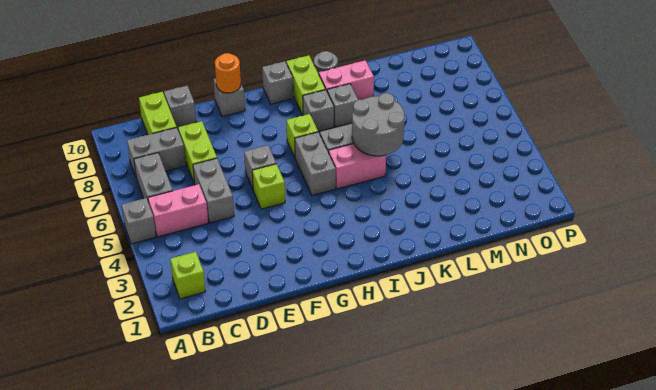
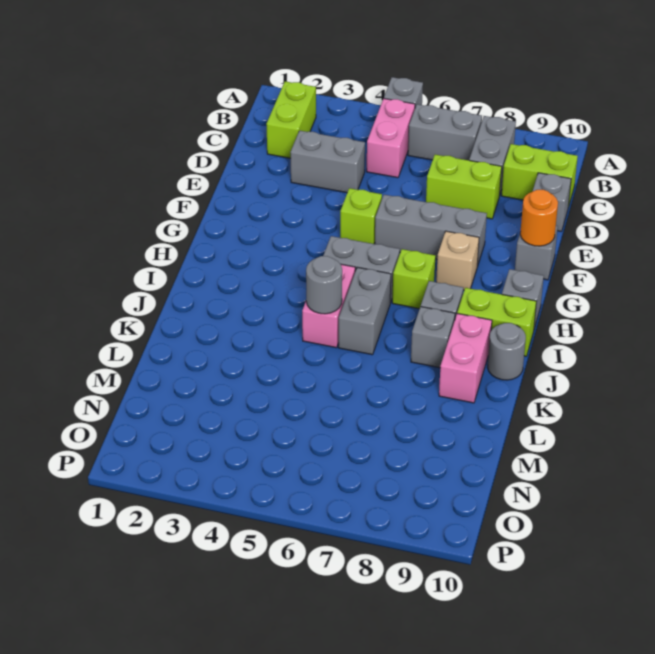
lime 1x1 brick [170,252,206,299] -> lime 1x2 brick [266,81,316,158]
grey 1x2 brick [193,158,234,223] -> grey 1x2 brick moved to [290,131,365,193]
grey 1x1 brick [244,145,276,189] -> grey 1x3 brick [375,195,487,267]
none -> tan 1x1 brick [436,231,479,290]
grey 2x2 round brick [352,93,405,156] -> grey 1x1 round brick [306,256,342,314]

